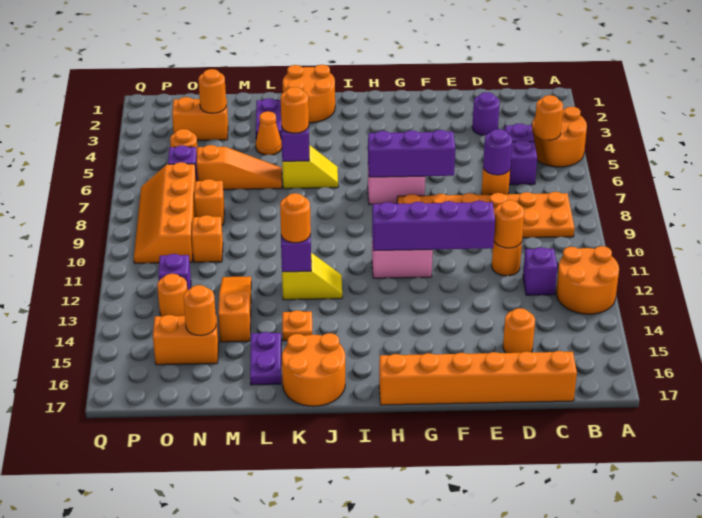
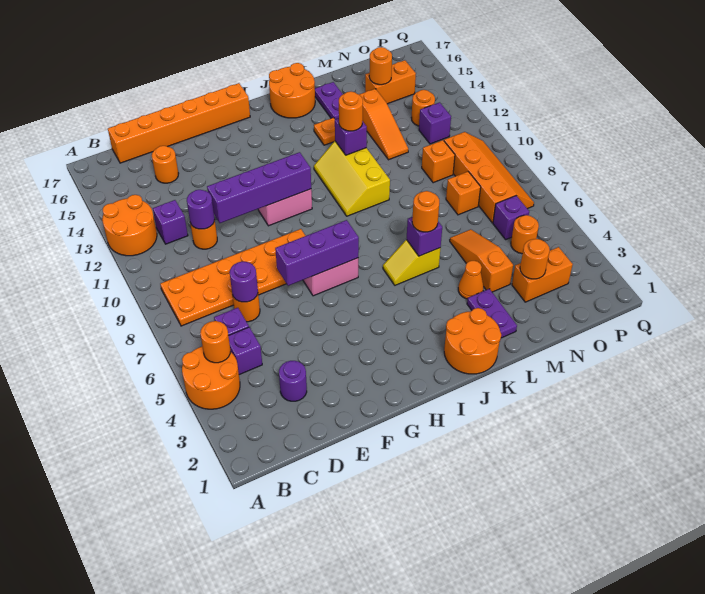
orange 1x1 round brick [494,200,524,248] -> purple 1x1 round brick [187,190,215,229]
yellow 1x2 slope [282,253,342,300] -> yellow 2x3 slope [314,141,390,216]
orange 1x3 slope [197,145,282,190] -> orange 1x3 slope turned to [450,229,513,292]

